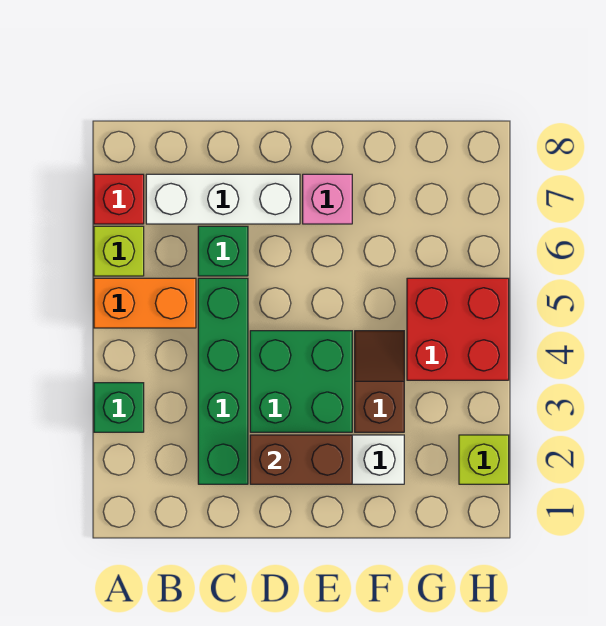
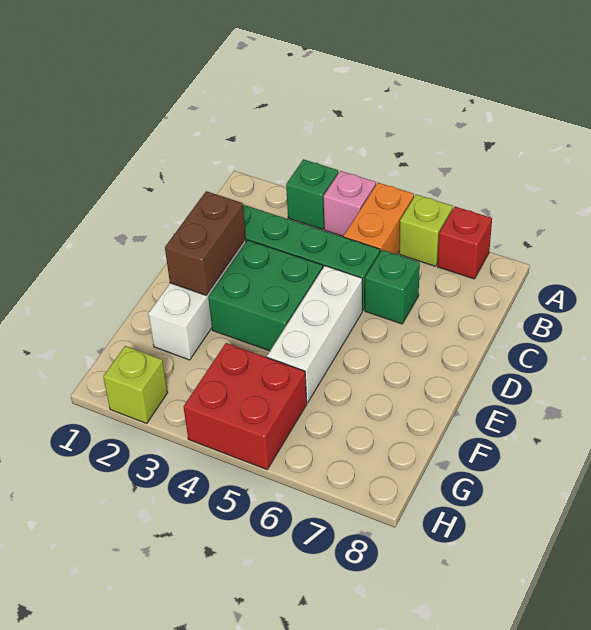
white 1x3 brick [146,174,300,224] -> white 1x3 brick moved to [267,266,362,403]
pink 1x1 brick [303,174,352,224] -> pink 1x1 brick moved to [323,171,376,237]
brown 1x2 slope [355,331,404,432] -> none

